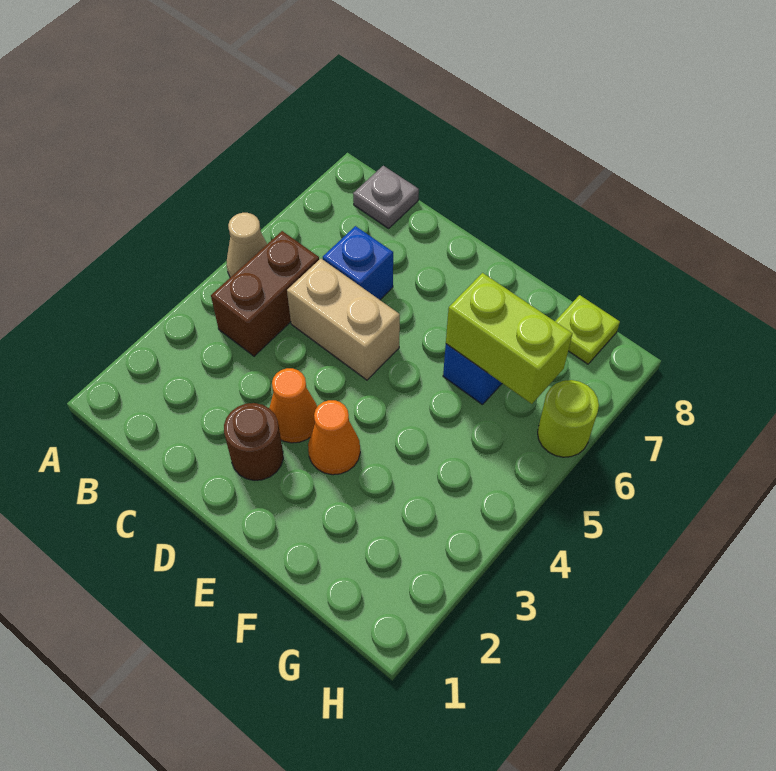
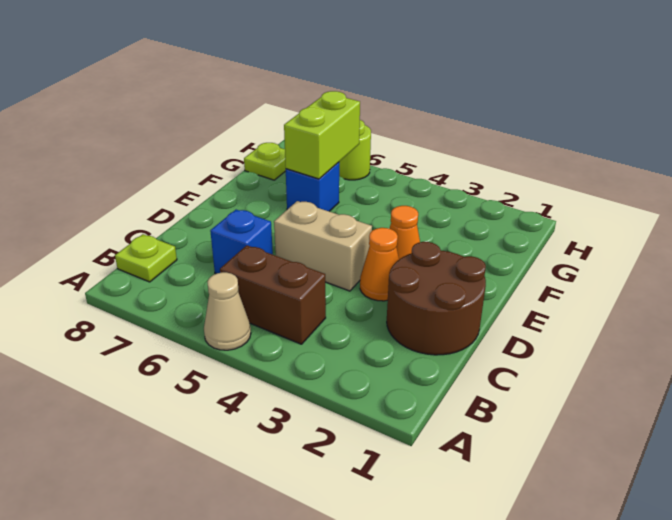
grey 1x1 plate [353,166,419,228] -> lime 1x1 plate [115,234,177,282]
tan 1x2 brick [287,259,400,380] -> tan 1x2 brick turned to [274,201,372,291]
brown 1x1 round brick [224,403,283,480] -> brown 2x2 round brick [387,242,486,355]

